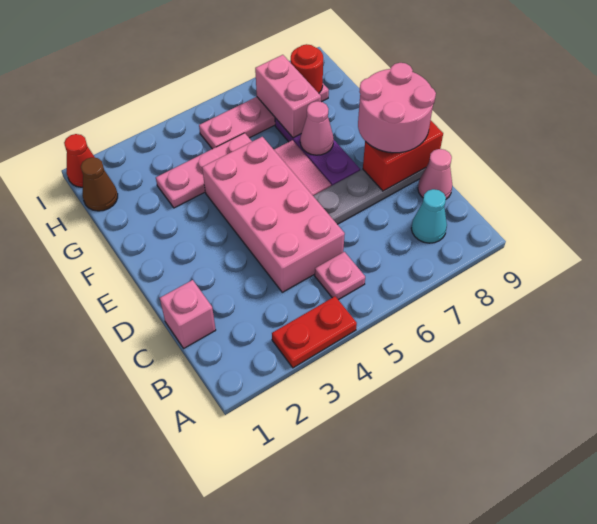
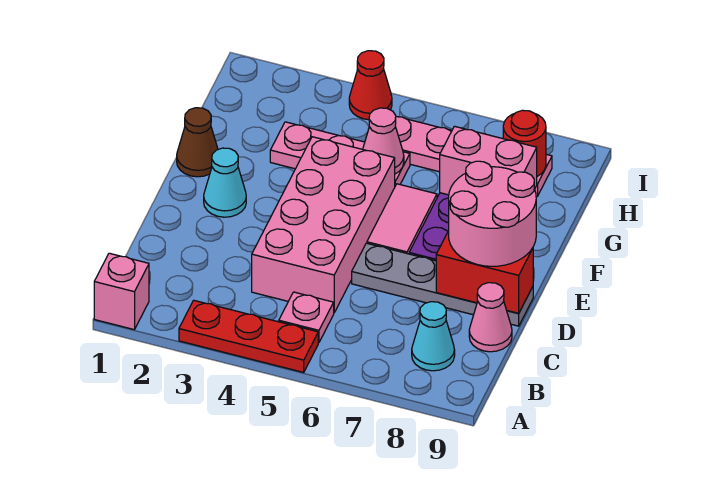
red 1x2 plate [272,296,357,368] -> red 1x3 plate [179,300,318,372]
pink 1x1 brick [160,280,216,348] -> pink 1x1 brick moved to [94,253,149,330]
none -> cyan 1x1 cone [204,148,246,217]
pink 1x1 cone [300,101,334,155] -> pink 1x1 cone moved to [363,108,404,174]
pink 1x2 brick [255,55,321,138] -> pink 1x2 brick turned to [440,126,537,195]
brown 1x1 cone [81,157,118,211] -> brown 1x1 cone moved to [177,108,218,177]
red 1x1 cone [64,134,95,187] -> red 1x1 cone moved to [349,51,392,120]

